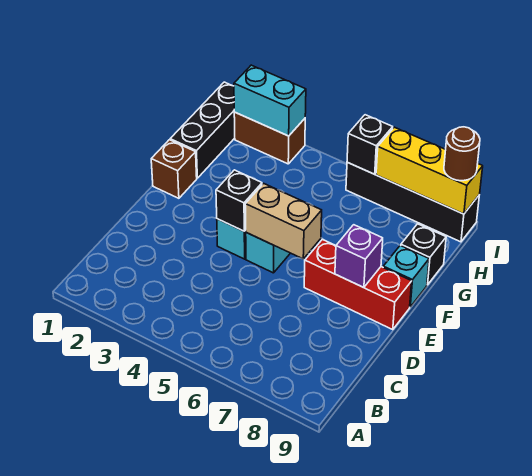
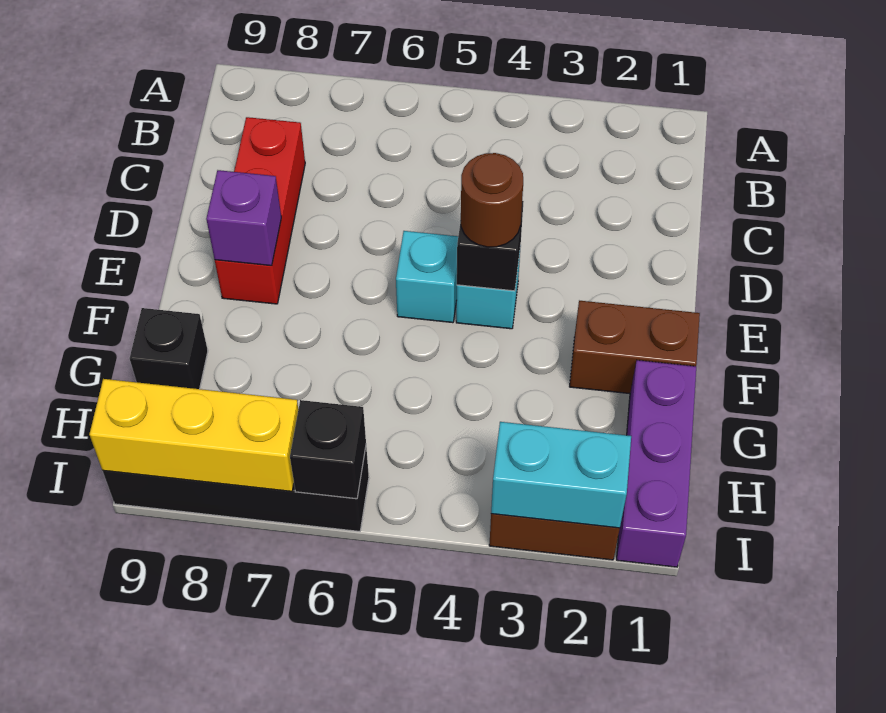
tan 1x2 brick [245,183,322,259] -> none
red 1x3 brick [304,239,412,330] -> red 1x3 brick turned to [215,117,305,304]
brown 1x1 brick [151,140,197,198] -> brown 1x2 brick [570,301,700,394]
cyan 1x1 brick [383,245,429,307] -> none
black 1x3 brick [170,82,235,178] -> purple 1x3 brick [617,360,696,567]
brown 1x1 round brick [444,127,480,181] -> brown 1x1 round brick moved to [461,153,523,247]

